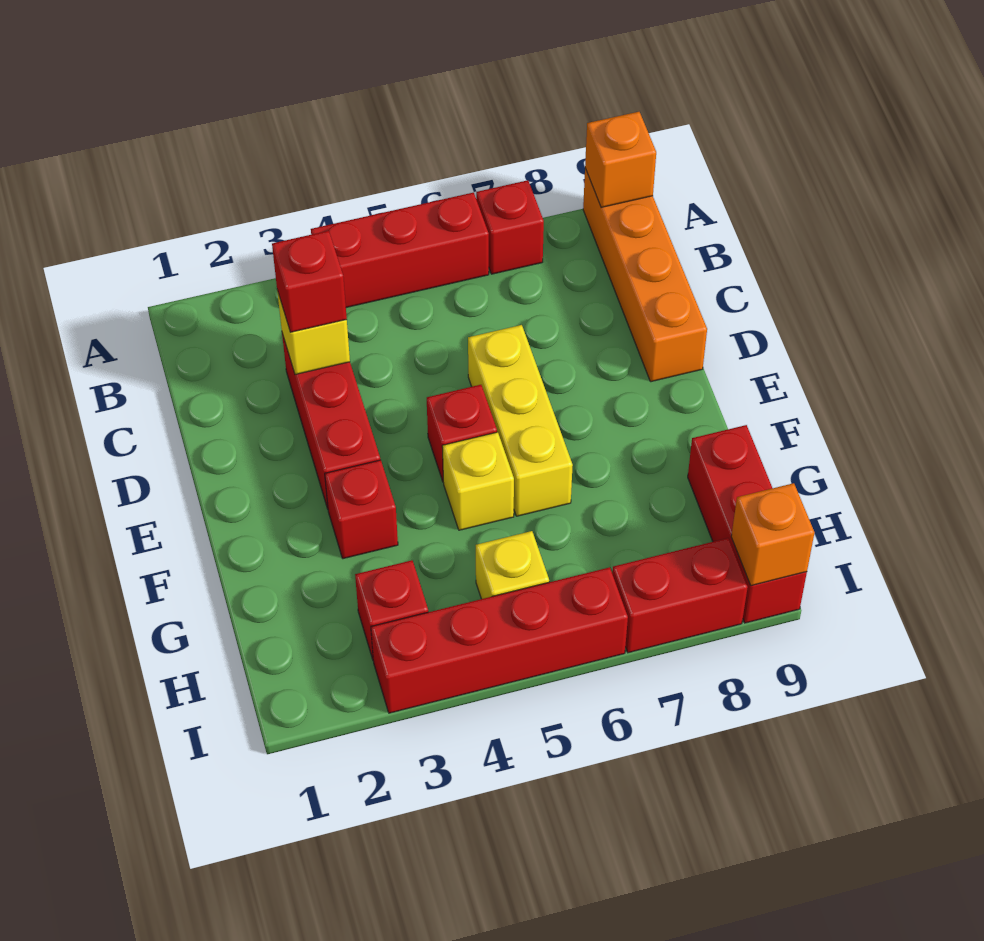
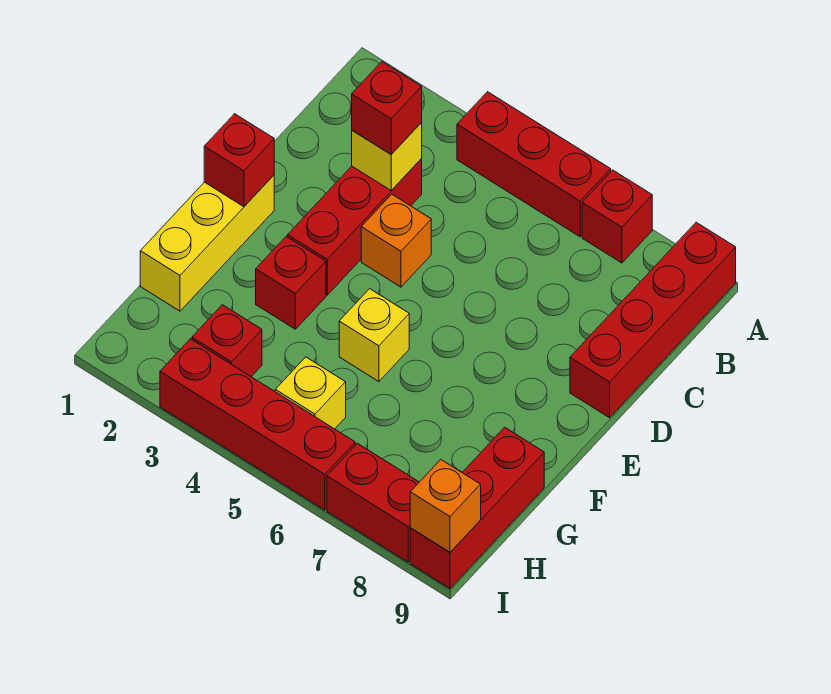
orange 1x4 brick [583,168,707,382] -> red 1x4 brick [570,222,736,418]
orange 1x1 brick [585,112,656,207] -> orange 1x1 brick moved to [361,194,431,287]
yellow 1x3 brick [468,325,573,516] -> yellow 1x3 brick moved to [140,175,274,311]
red 1x1 brick [427,385,497,481] -> red 1x1 brick moved to [204,114,274,207]

